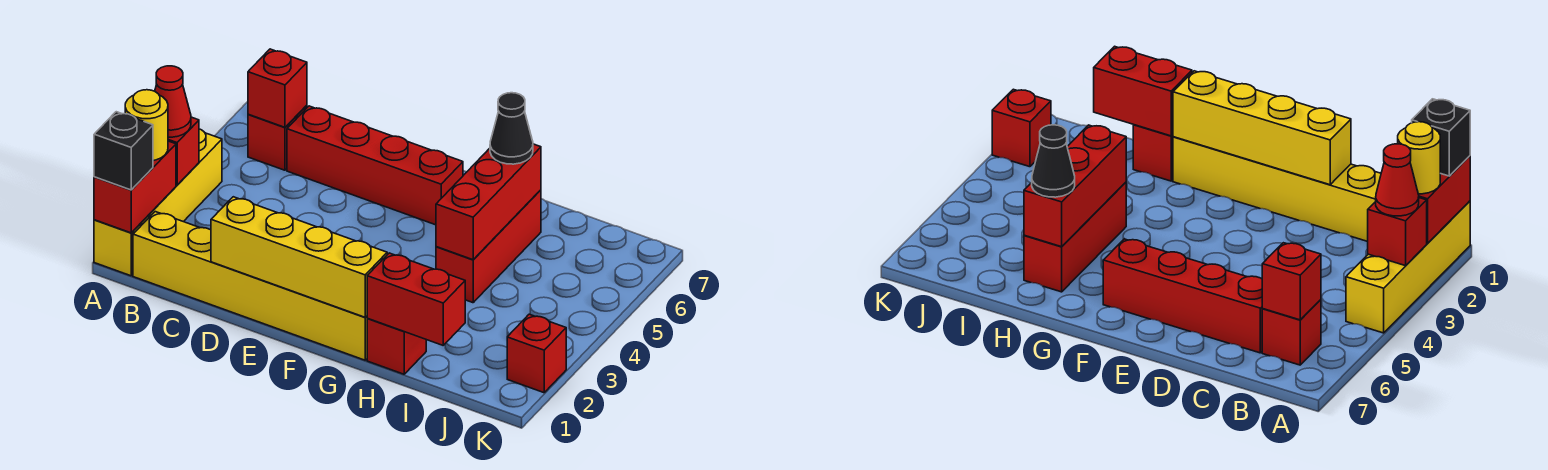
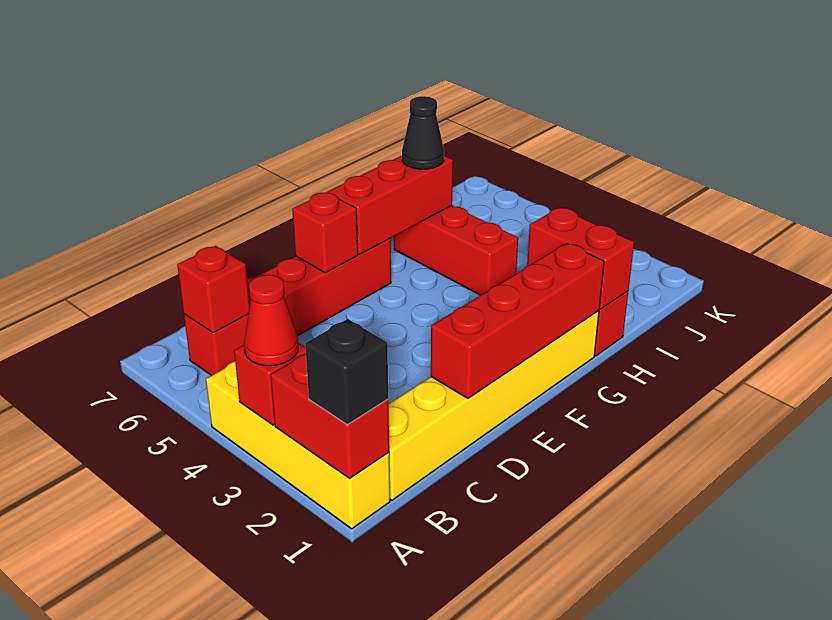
yellow 1x1 round brick [125,90,168,161] -> none
yellow 1x4 brick [211,197,387,317] -> red 1x4 brick [431,243,604,398]
red 1x2 brick [367,253,465,345] -> red 1x2 brick turned to [527,208,634,309]
red 1x3 brick [436,144,541,260] -> red 1x3 brick turned to [327,156,453,254]
red 1x1 brick [507,314,566,393] -> red 1x1 brick moved to [292,192,358,273]

